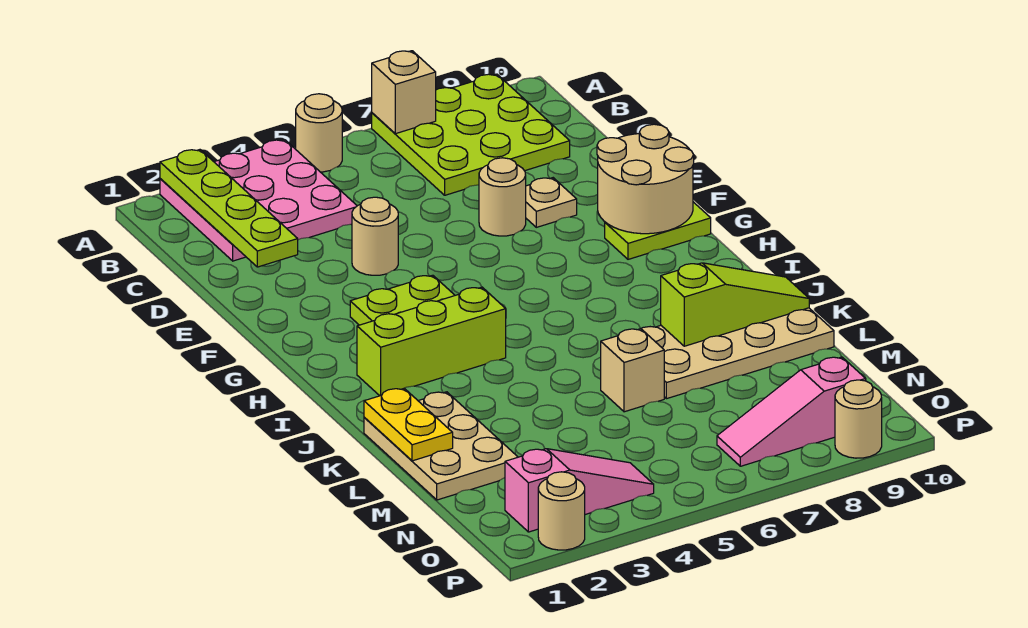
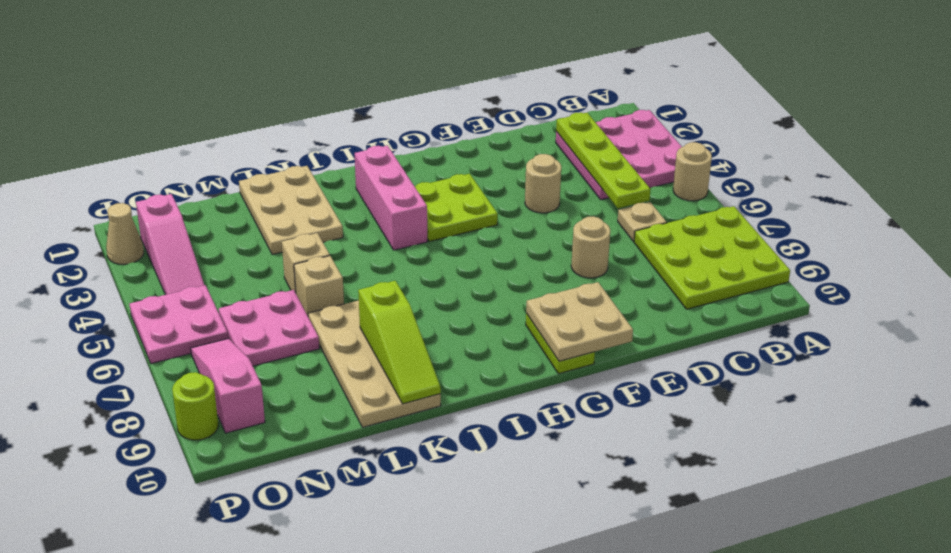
lime 1x4 plate [160,150,298,267] -> lime 1x4 plate turned to [556,113,651,208]
tan 1x1 brick [372,51,436,134] -> tan 1x1 brick moved to [282,233,330,293]
tan 1x1 plate [526,178,577,227] -> tan 1x1 plate moved to [618,202,667,242]
tan 2x2 round brick [597,124,694,234] -> tan 2x2 plate [526,282,633,361]
lime 1x3 brick [357,287,506,396] -> pink 1x3 brick [355,146,427,250]
tan 2x3 plate [364,392,518,500] -> tan 2x3 plate turned to [239,166,343,254]
yellow 1x2 plate [364,388,453,461] -> none
none -> pink 2x2 plate [219,290,319,366]
none -> pink 2x2 plate [130,285,228,364]
tan 1x1 round brick [538,472,585,550] -> tan 1x1 cone [106,203,144,264]
tan 1x1 round brick [835,380,882,458] -> lime 1x1 round brick [172,372,219,440]

